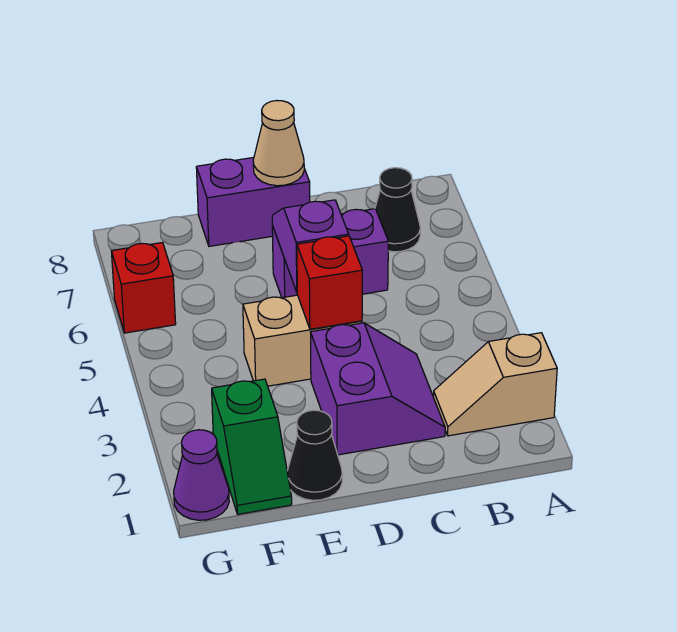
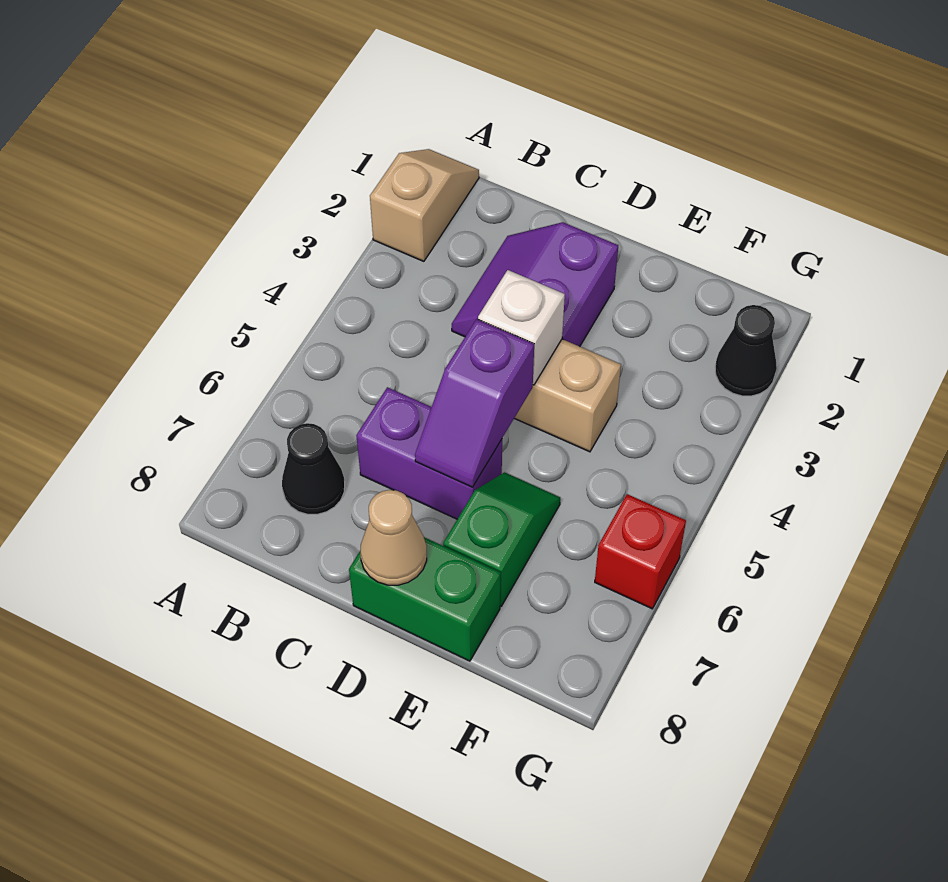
tan 1x2 slope [433,333,557,436] -> tan 1x2 slope turned to [370,149,479,261]
red 1x1 brick [297,236,362,329] -> white 1x1 brick [478,270,565,385]
purple 1x2 brick [196,157,310,246] -> green 1x2 brick [349,537,500,661]
black 1x1 cone [287,410,342,500] -> black 1x1 cone moved to [715,305,777,396]
green 1x2 slope [212,379,292,514] -> green 1x2 slope moved to [443,472,560,606]
purple 1x1 cone [174,430,229,520] -> none

